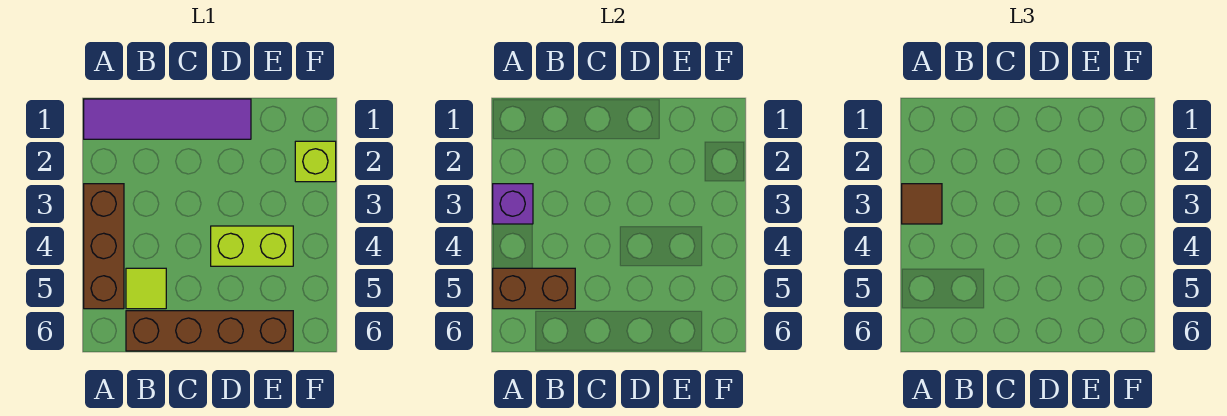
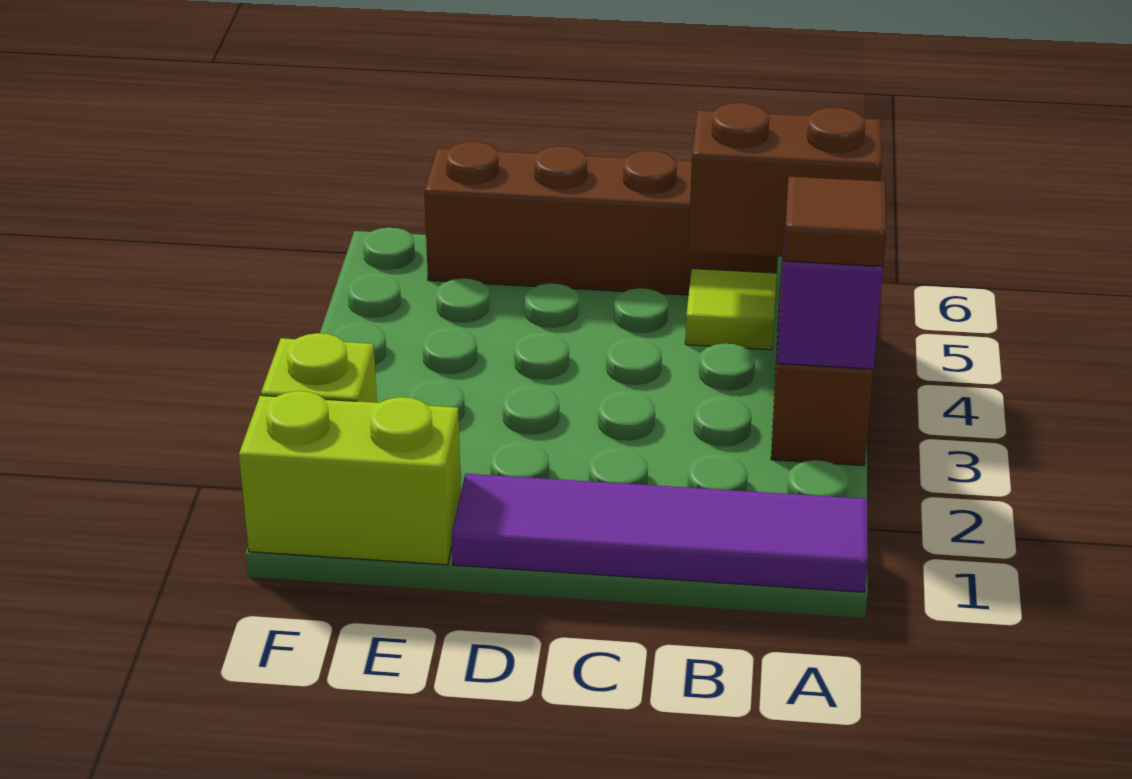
lime 1x2 brick [211,226,293,266] -> lime 1x2 brick moved to [239,391,461,565]

